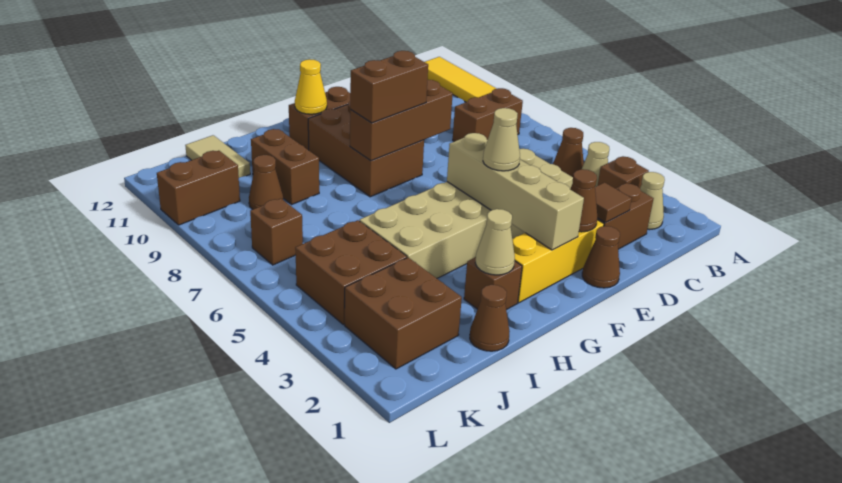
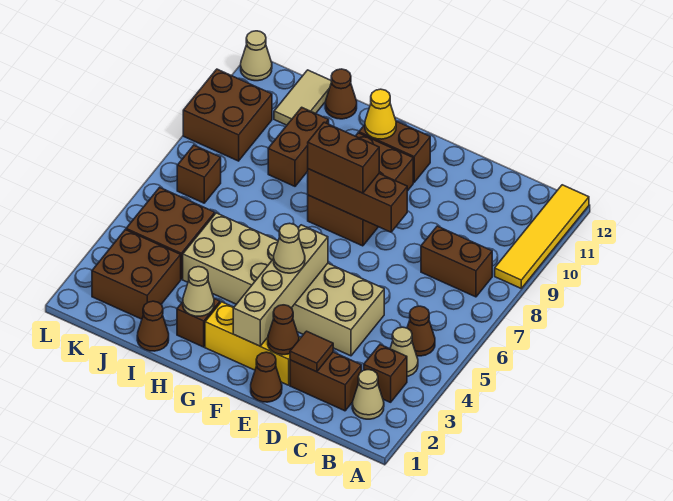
brown 1x1 cone [249,155,283,209] -> brown 1x1 cone moved to [325,69,357,119]
brown 1x2 brick [157,151,240,225] -> brown 2x2 brick [183,69,272,161]
none -> tan 1x1 cone [241,31,272,81]

